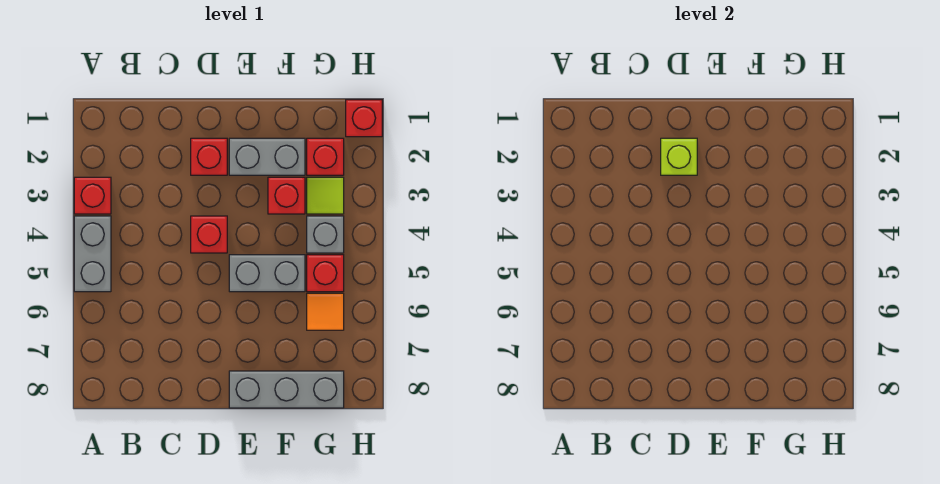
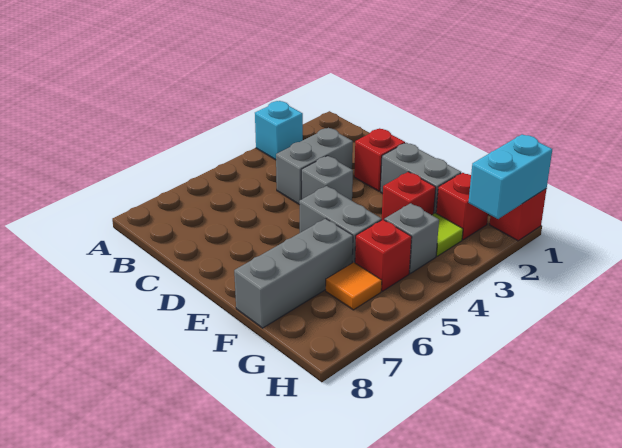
red 1x1 brick [74,177,111,214] -> cyan 1x1 brick [255,101,303,160]
grey 1x2 brick [74,216,111,292] -> grey 1x2 brick moved to [276,128,353,205]
lime 1x1 brick [661,138,697,175] -> none
red 1x1 brick [191,216,227,253] -> grey 1x1 brick [301,156,353,201]
grey 1x3 brick [229,371,344,408] -> grey 1x3 brick turned to [234,218,353,328]
none -> cyan 1x2 brick [468,134,552,219]

